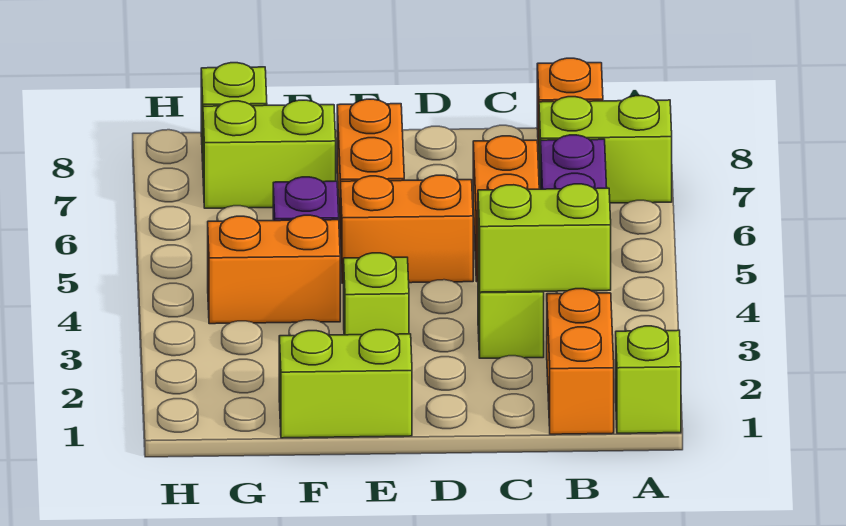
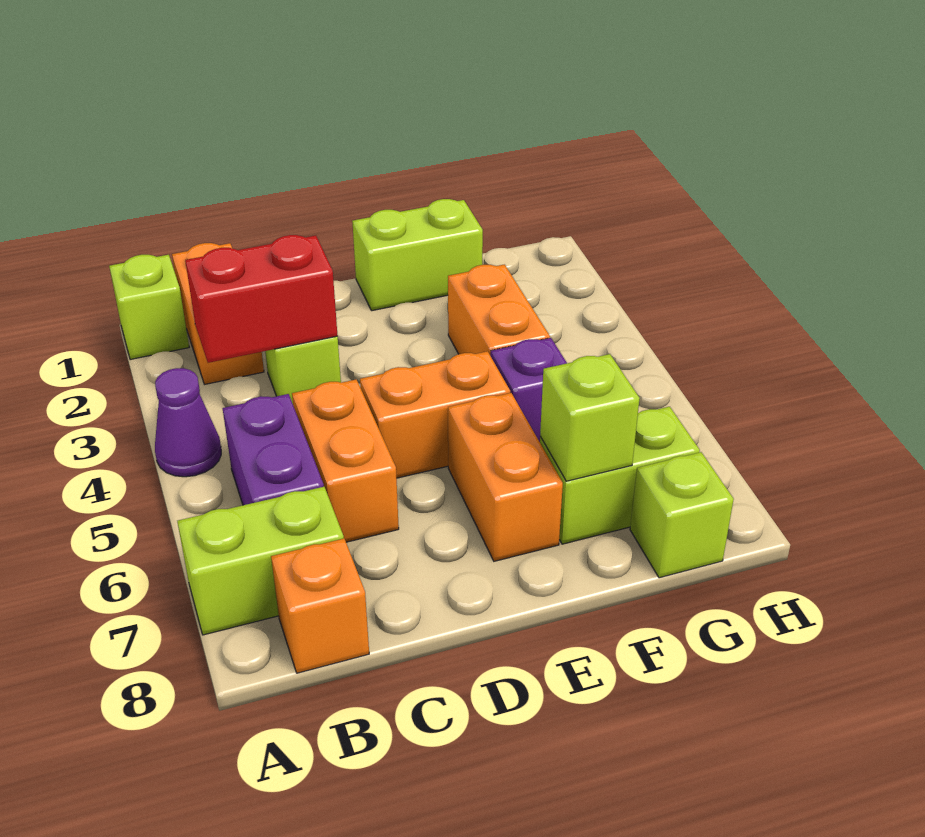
none -> purple 1x1 cone [155,368,221,477]
lime 1x2 brick [478,184,611,292] -> red 1x2 brick [185,235,338,363]
lime 1x1 brick [344,253,409,335] -> lime 1x1 brick moved to [540,354,640,481]
orange 1x2 brick [208,215,340,324] -> orange 1x2 brick turned to [448,265,550,356]

